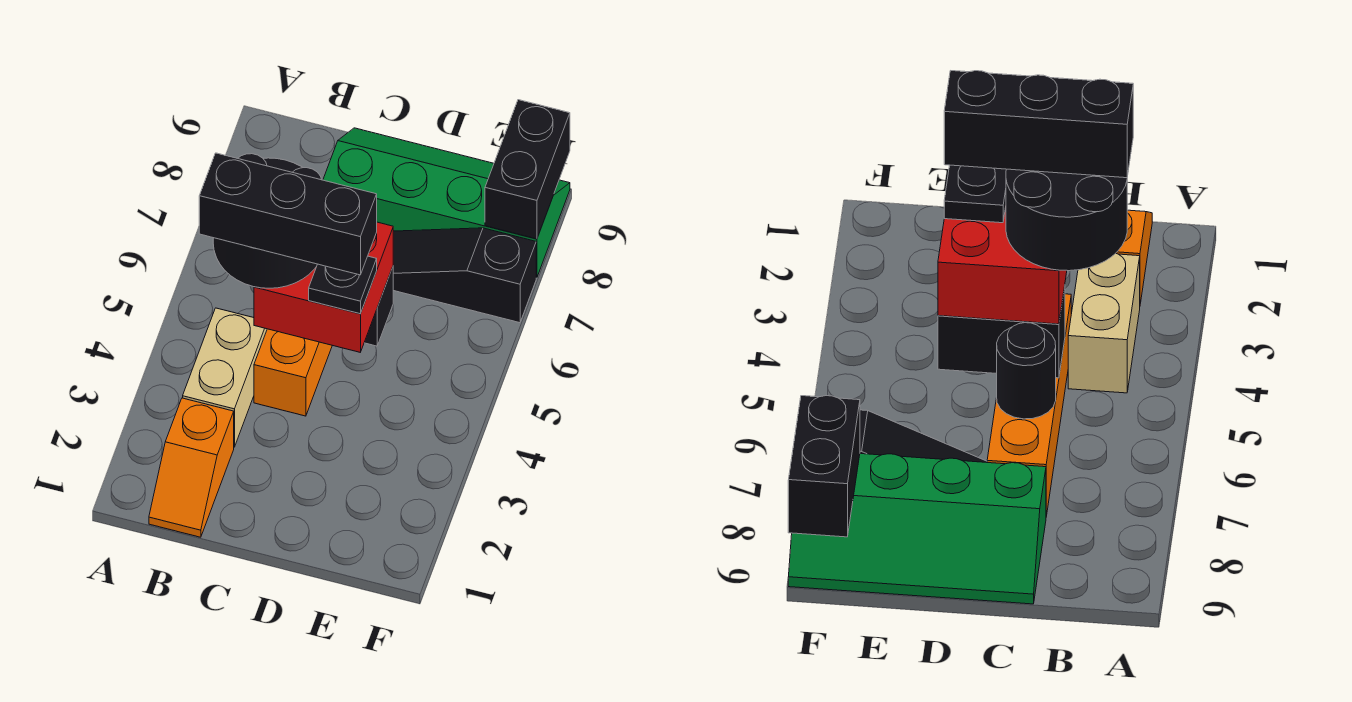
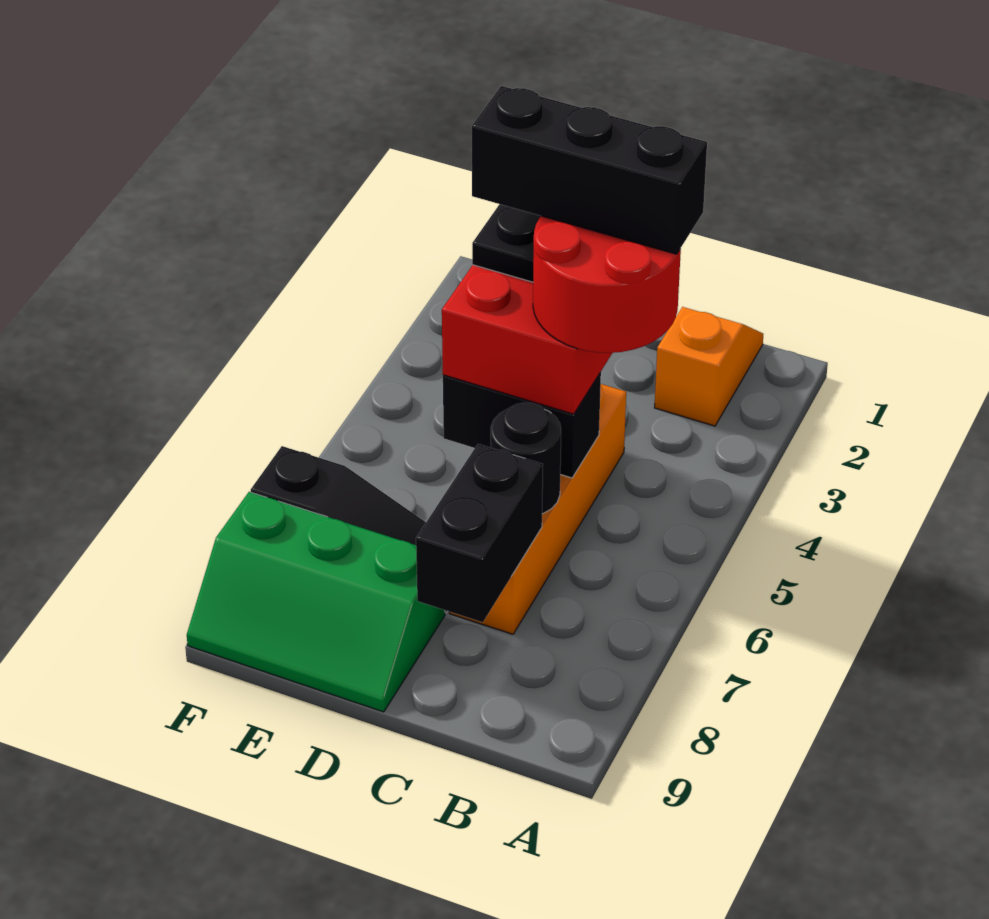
tan 1x2 brick [183,308,267,447] -> none
black 2x2 round brick [213,154,322,288] -> red 2x2 round brick [533,216,681,353]
green 2x4 slope [323,128,570,278] -> green 2x3 slope [187,492,445,712]
black 1x2 brick [485,100,570,239] -> black 1x2 brick moved to [416,444,543,622]

